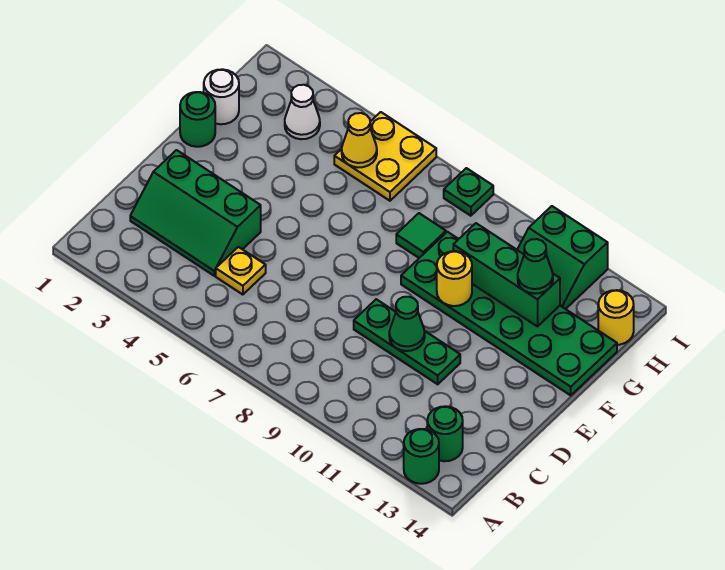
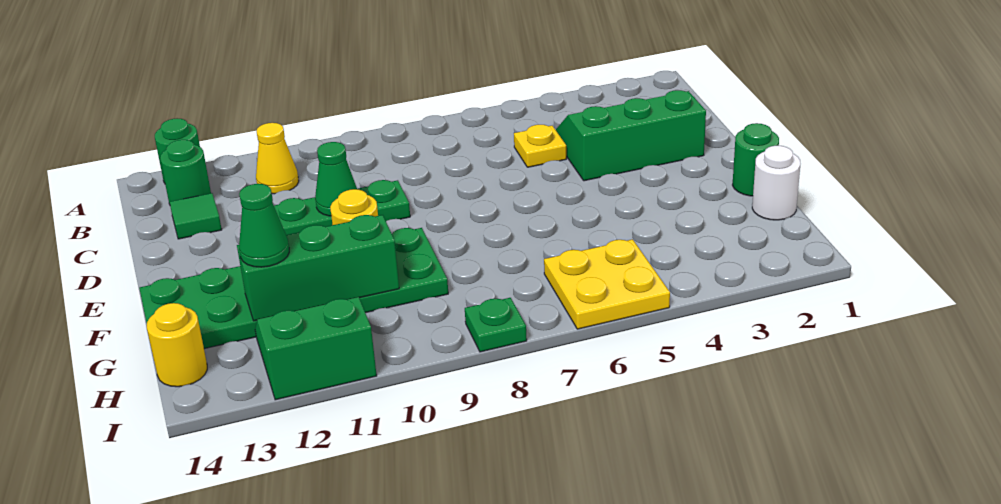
green 1x1 tile [396,213,446,258] -> green 1x1 tile moved to [170,193,222,239]
white 1x1 cone [285,85,320,139] -> none
yellow 1x1 cone [342,113,377,167] -> yellow 1x1 cone moved to [256,123,299,194]

